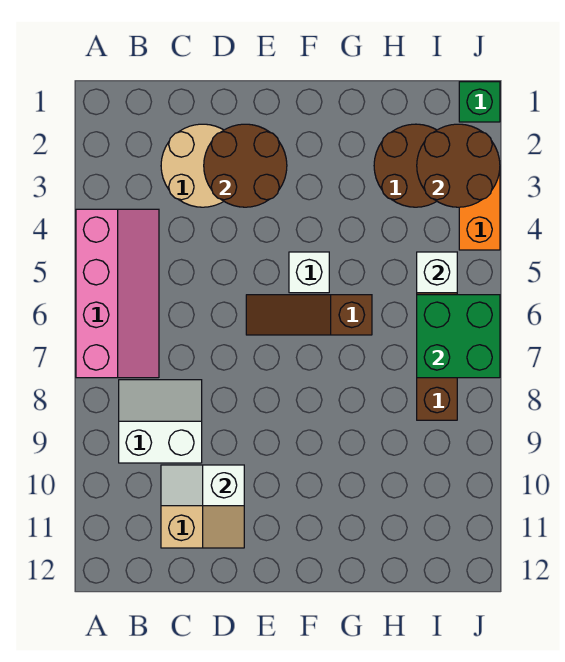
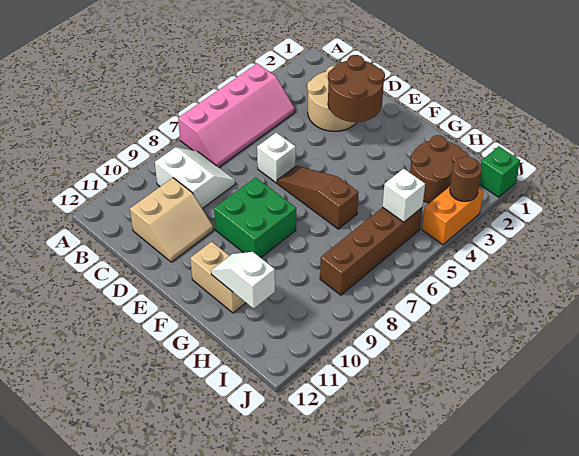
white 1x2 slope [161,465,244,506] -> white 1x2 slope moved to [211,252,275,309]
white 1x1 brick [289,252,329,293] -> white 1x1 brick moved to [257,133,296,183]
none -> tan 1x2 brick [190,242,246,313]
brown 2x2 round brick [417,124,500,207] -> brown 1x1 round brick [450,157,482,201]
green 2x2 brick [417,295,500,378] -> green 2x2 brick moved to [214,177,296,258]

